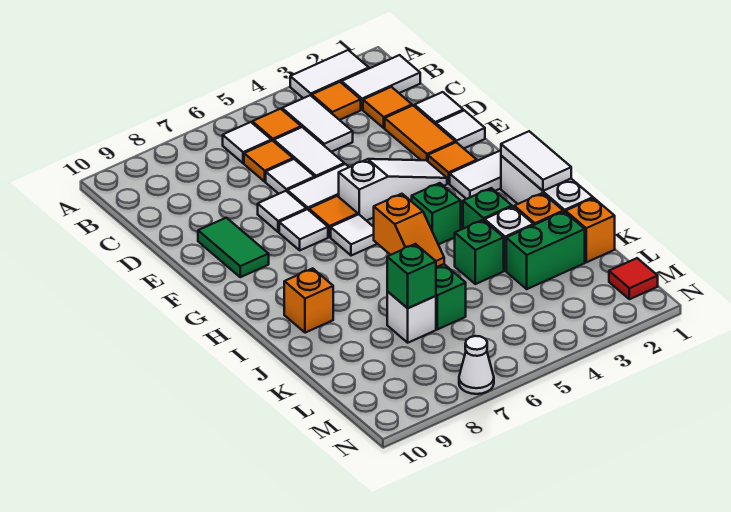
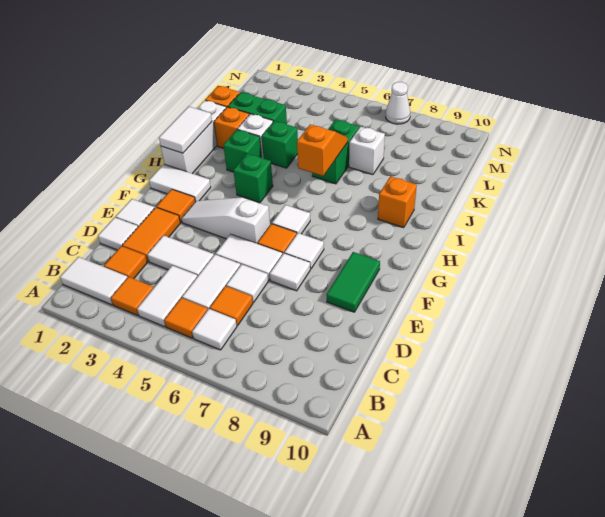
white 1x2 tile [290,50,369,98] -> white 1x2 tile moved to [147,235,214,276]
green 1x1 brick [387,244,436,308] -> none
red 1x1 tile [609,258,658,299] -> none

